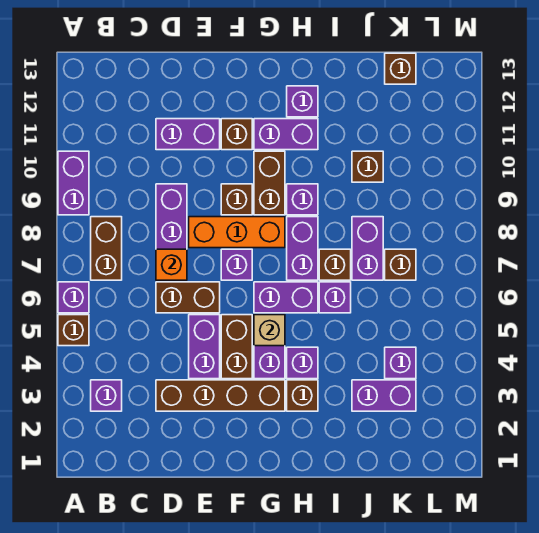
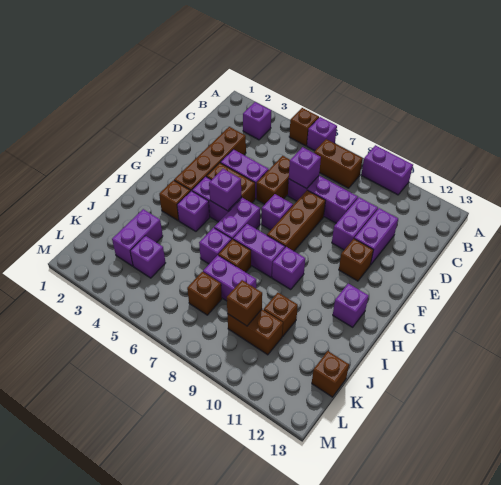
orange 1x1 brick [156,249,187,280] -> purple 1x1 brick [289,147,321,189]
orange 1x3 brick [189,217,285,248] -> brown 1x3 brick [267,190,325,251]
brown 1x1 brick [221,184,252,215] -> brown 1x1 brick moved to [227,280,262,326]
tan 1x1 brick [254,315,285,346] -> purple 1x1 brick [209,169,241,211]
brown 1x2 brick [254,151,285,215] -> brown 1x2 brick moved to [227,309,283,355]
purple 1x2 brick [254,119,318,150] -> purple 1x2 brick moved to [332,197,378,250]

